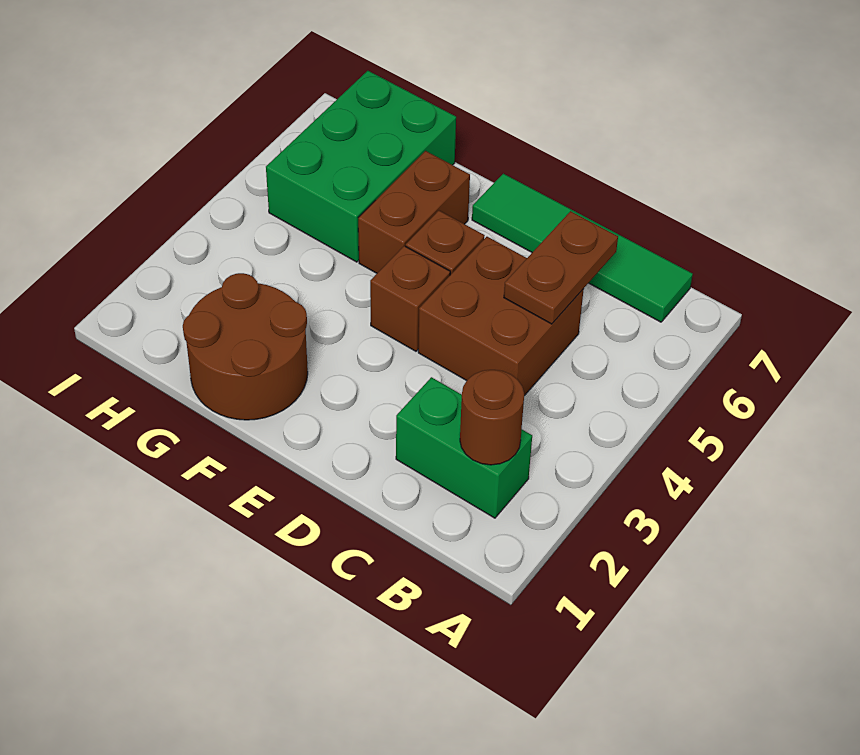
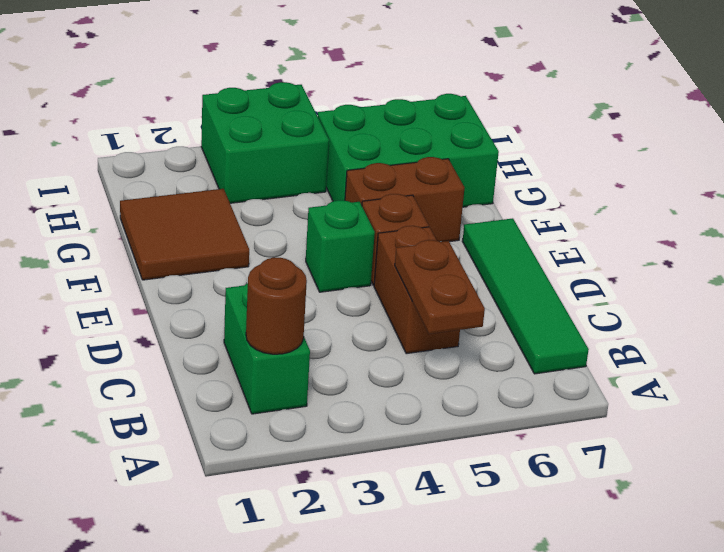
brown 2x2 brick [418,237,584,396] -> brown 1x2 brick [374,226,460,354]
brown 1x2 plate [504,211,618,324] -> brown 1x2 plate turned to [395,240,485,334]
brown 1x1 brick [370,246,450,351] -> green 1x1 brick [306,200,375,292]
brown 2x2 round brick [183,273,308,420] -> brown 2x2 tile [120,189,249,280]
none -> green 2x2 brick [201,82,329,203]

